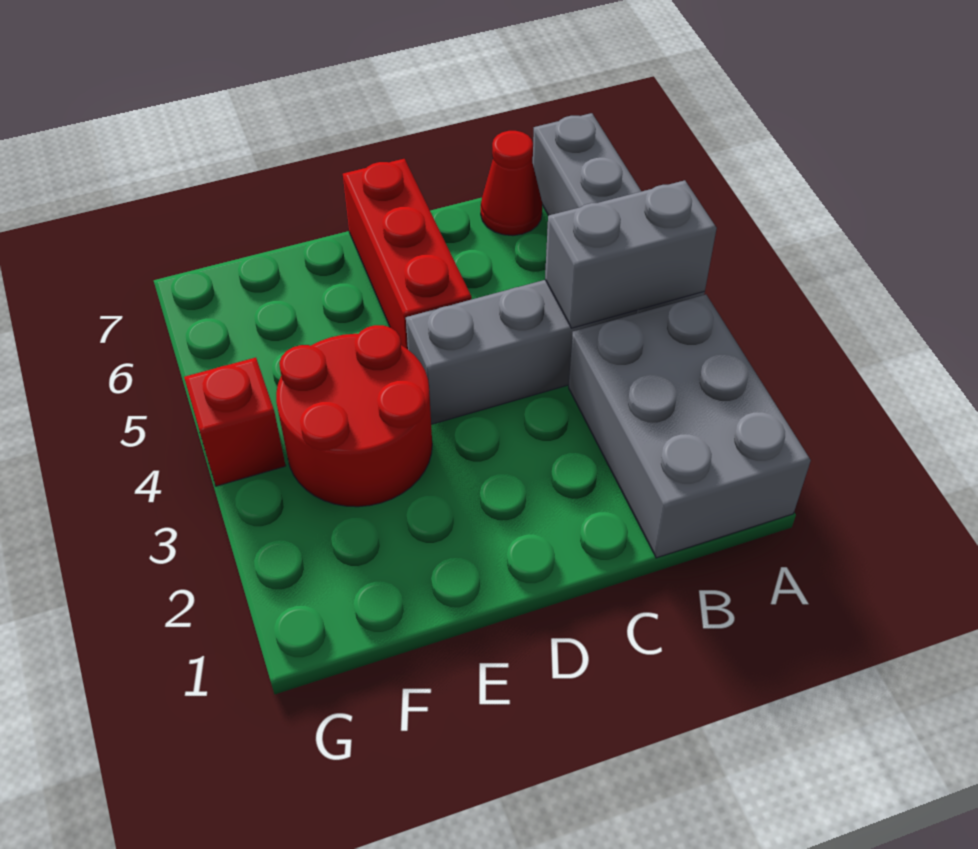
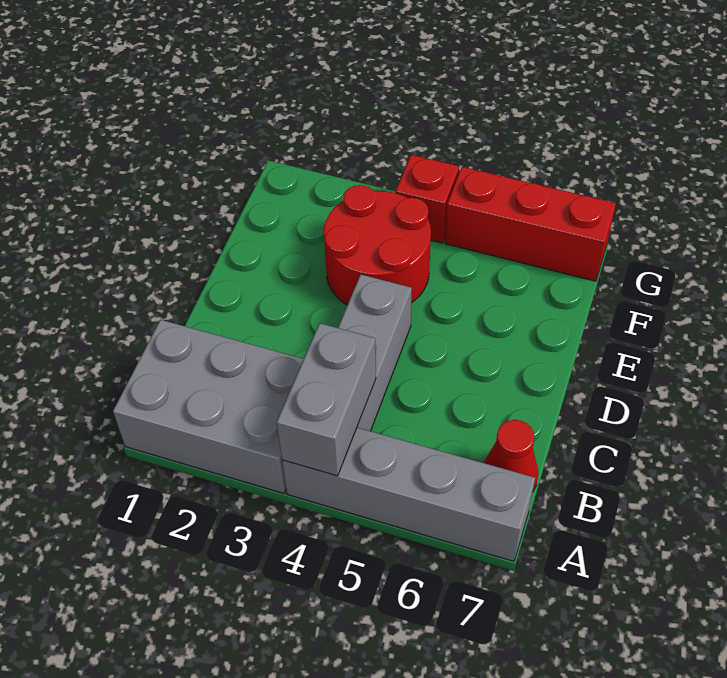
red 1x3 brick [343,159,472,349] -> red 1x3 brick moved to [445,167,616,281]

